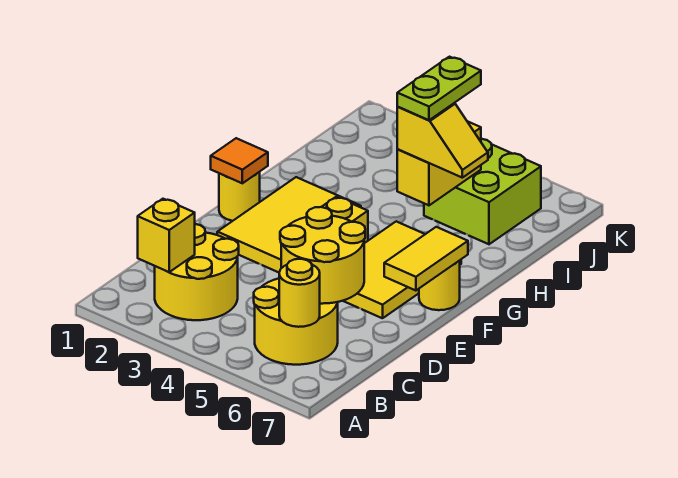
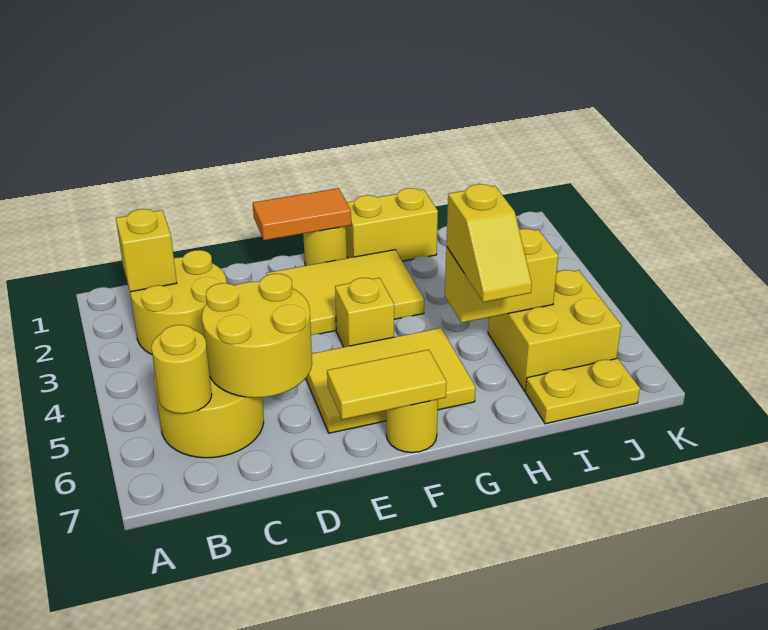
orange 1x1 tile [211,138,268,183] -> orange 1x2 tile [253,188,351,240]
none -> yellow 1x2 brick [346,188,438,261]
lime 1x2 plate [397,57,481,120] -> none
lime 2x2 brick [424,139,541,244] -> yellow 2x2 brick [488,270,621,391]
none -> yellow 1x2 plate [526,358,640,424]

